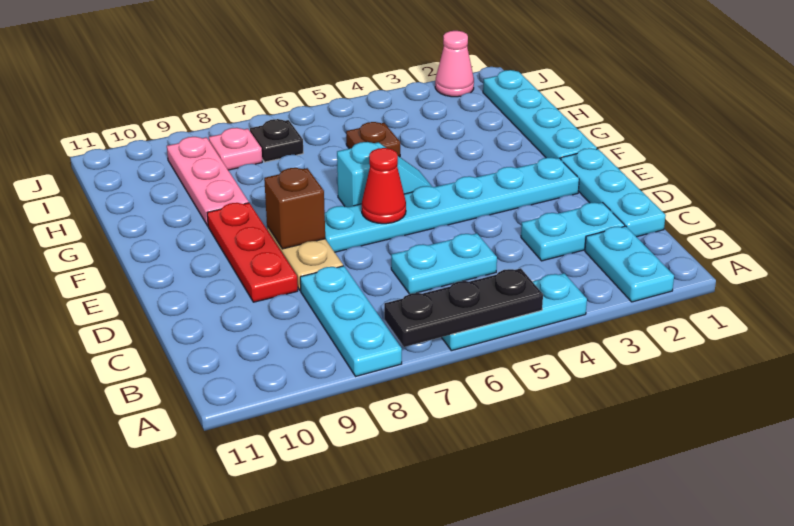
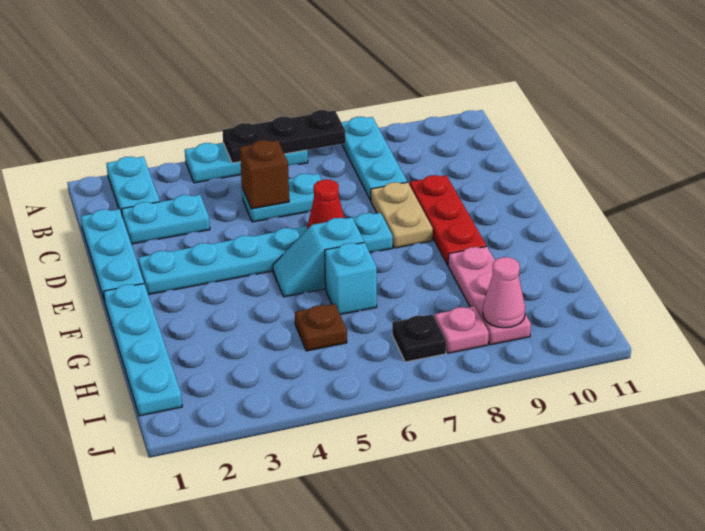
brown 1x1 brick [264,168,325,249] -> brown 1x1 brick moved to [240,140,289,209]
none -> cyan 1x1 brick [325,242,377,315]
pink 1x1 cone [435,31,474,97] -> pink 1x1 cone moved to [483,257,525,328]

